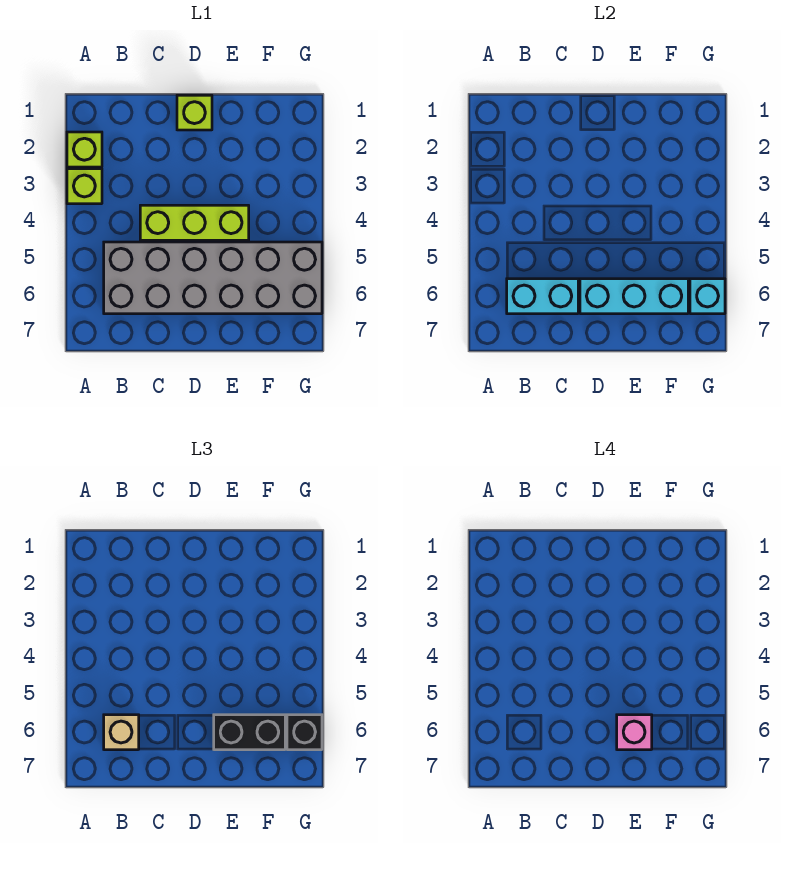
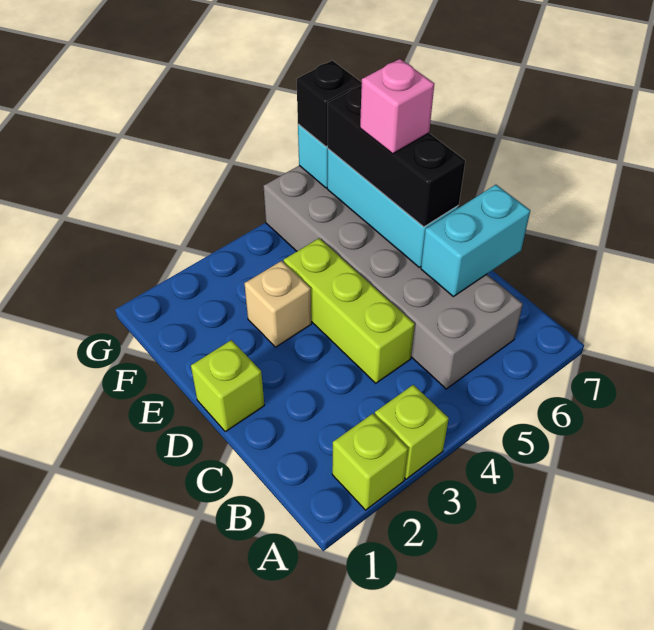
cyan 1x2 brick [507,279,578,314] -> cyan 1x2 brick turned to [421,185,530,297]
tan 1x1 brick [104,715,139,750] -> tan 1x1 brick moved to [244,261,311,347]
black 1x2 brick [214,715,285,750] -> black 1x3 brick [328,85,465,227]

